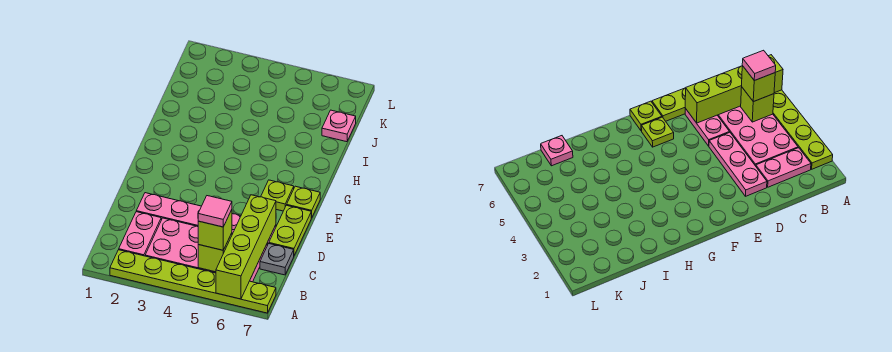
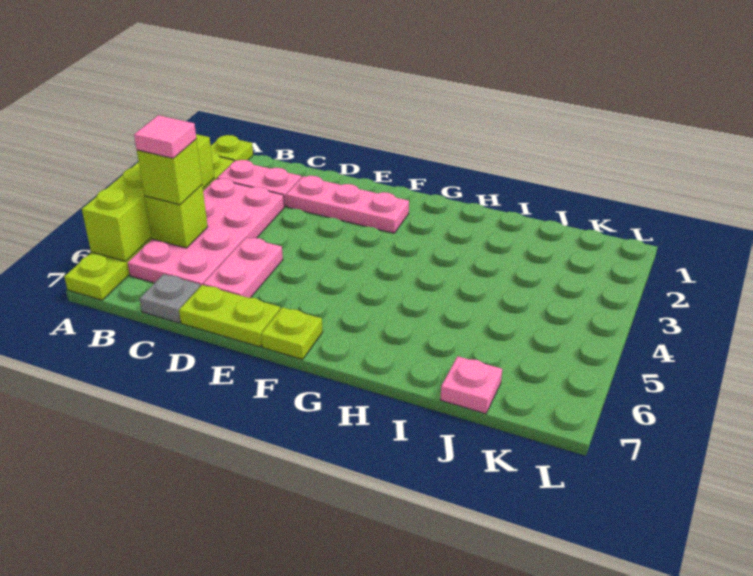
lime 1x4 brick [216,195,276,299] -> lime 1x4 brick turned to [82,134,214,261]
pink 1x3 plate [136,193,201,226] -> pink 1x3 plate turned to [286,176,409,233]
lime 1x1 plate [261,180,294,211] -> lime 1x1 plate moved to [211,135,253,161]

